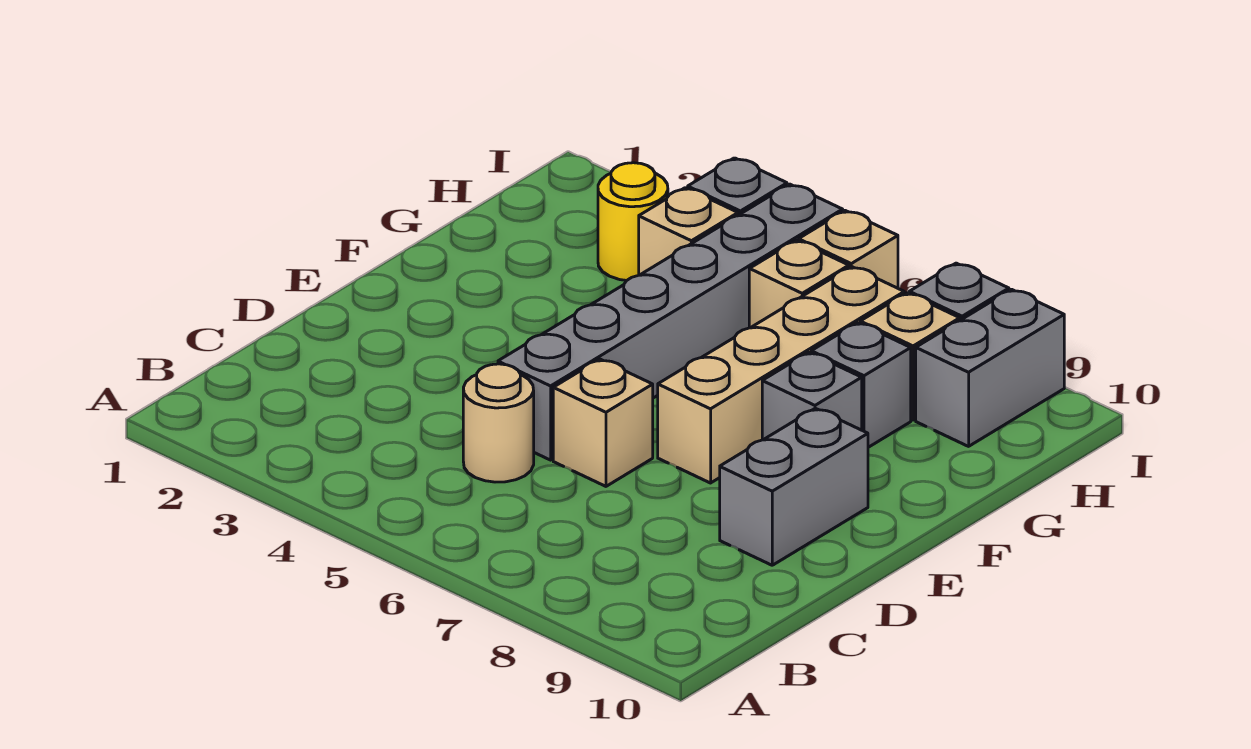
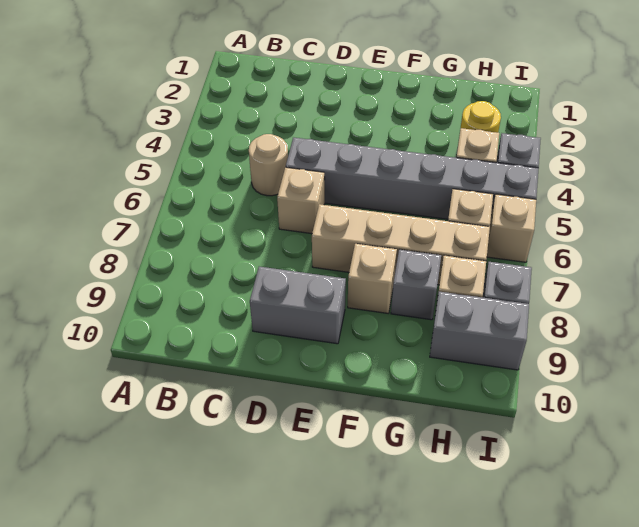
grey 1x1 brick [762,352,862,440] -> tan 1x1 brick [348,244,397,313]

